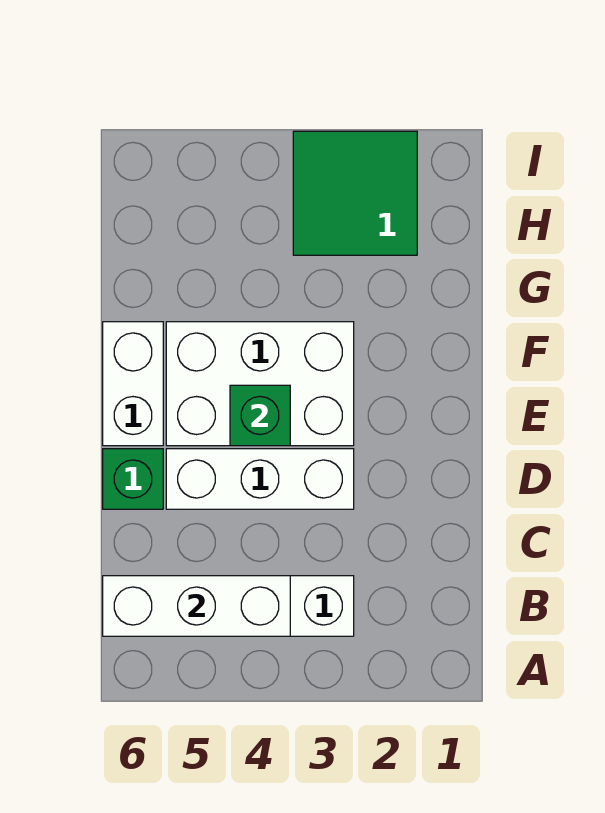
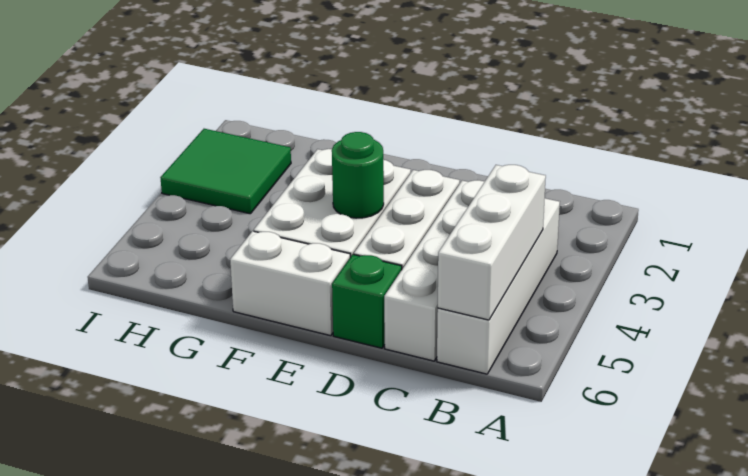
none -> white 1x4 brick [384,180,485,361]
green 1x1 brick [230,385,290,446] -> green 1x1 round brick [332,132,384,218]

